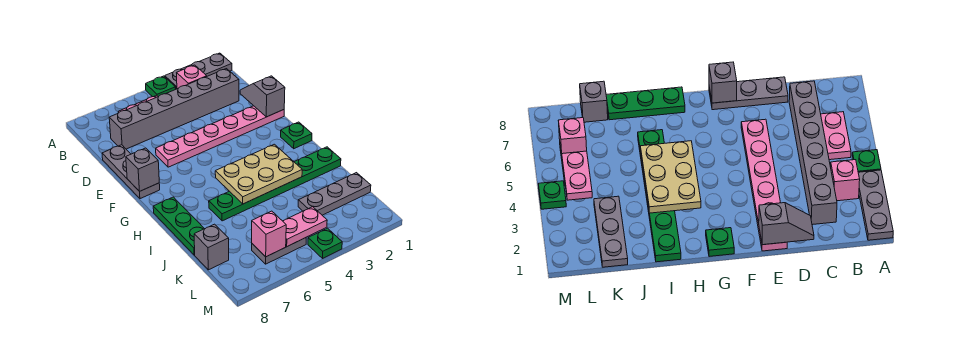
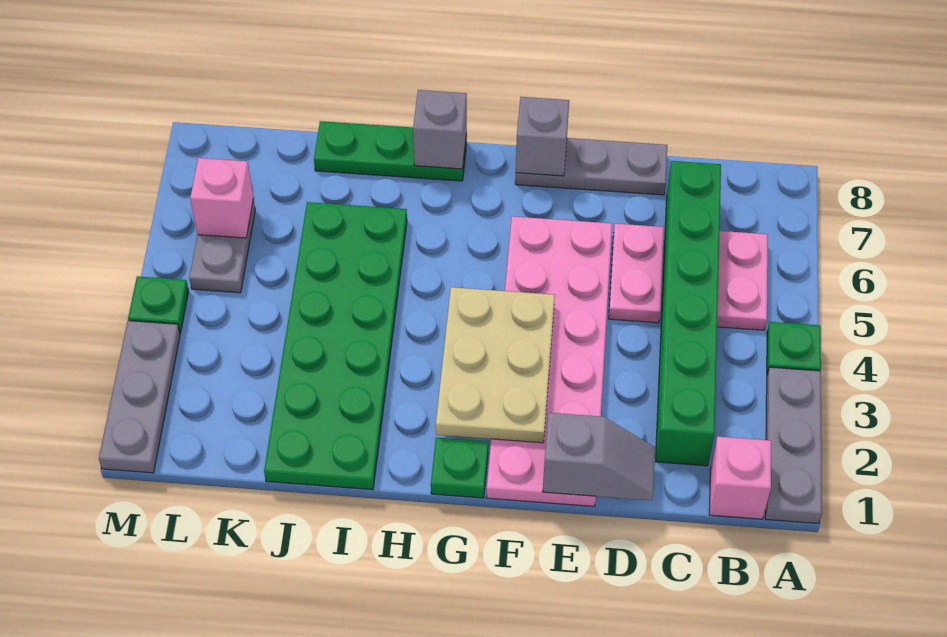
pink 1x1 brick [177,65,207,89] -> pink 1x1 brick moved to [709,436,771,519]
grey 1x6 brick [109,69,239,149] -> green 1x6 brick [655,161,721,466]
pink 1x6 plate [156,106,284,167] -> pink 2x6 plate [486,216,612,506]
tan 2x3 plate [215,144,302,204] -> tan 2x3 plate moved to [436,287,555,443]
green 1x6 plate [209,147,341,221] -> green 2x6 plate [264,202,407,490]
grey 1x3 plate [298,173,371,215] -> grey 1x3 plate moved to [99,321,180,473]
grey 1x1 brick [194,224,229,270] -> grey 1x1 brick moved to [413,90,467,169]
pink 1x2 plate [283,207,327,246] -> pink 1x2 plate moved to [609,224,664,323]

